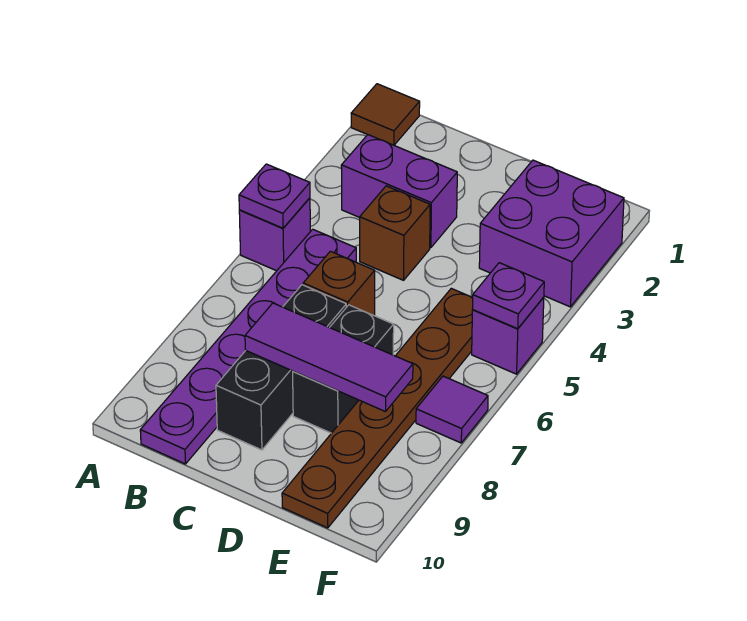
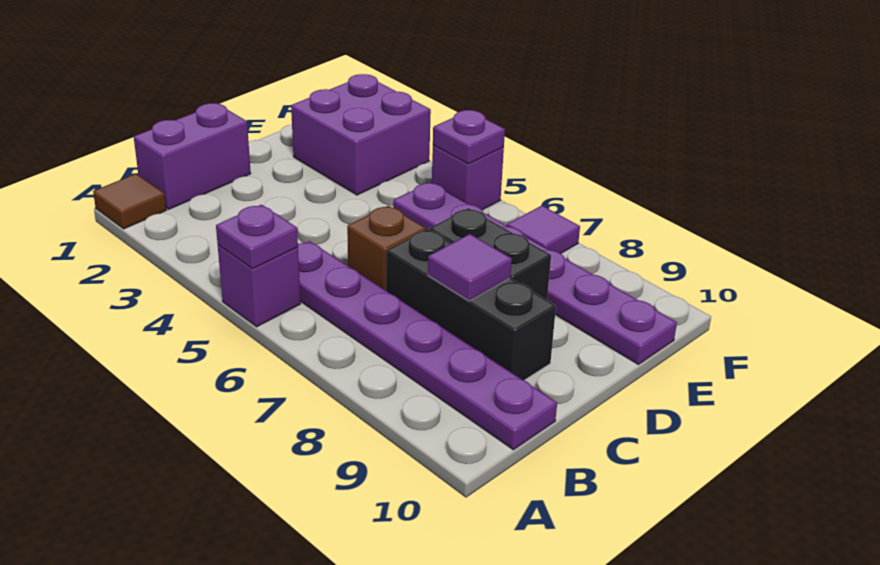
purple 1x2 brick [341,135,457,248] -> purple 1x2 brick moved to [134,103,251,209]
brown 1x1 brick [360,186,430,280] -> none
purple 1x3 tile [245,303,413,412] -> purple 1x1 tile [428,234,512,301]
brown 1x6 plate [282,288,473,528] -> purple 1x6 plate [393,183,677,364]

